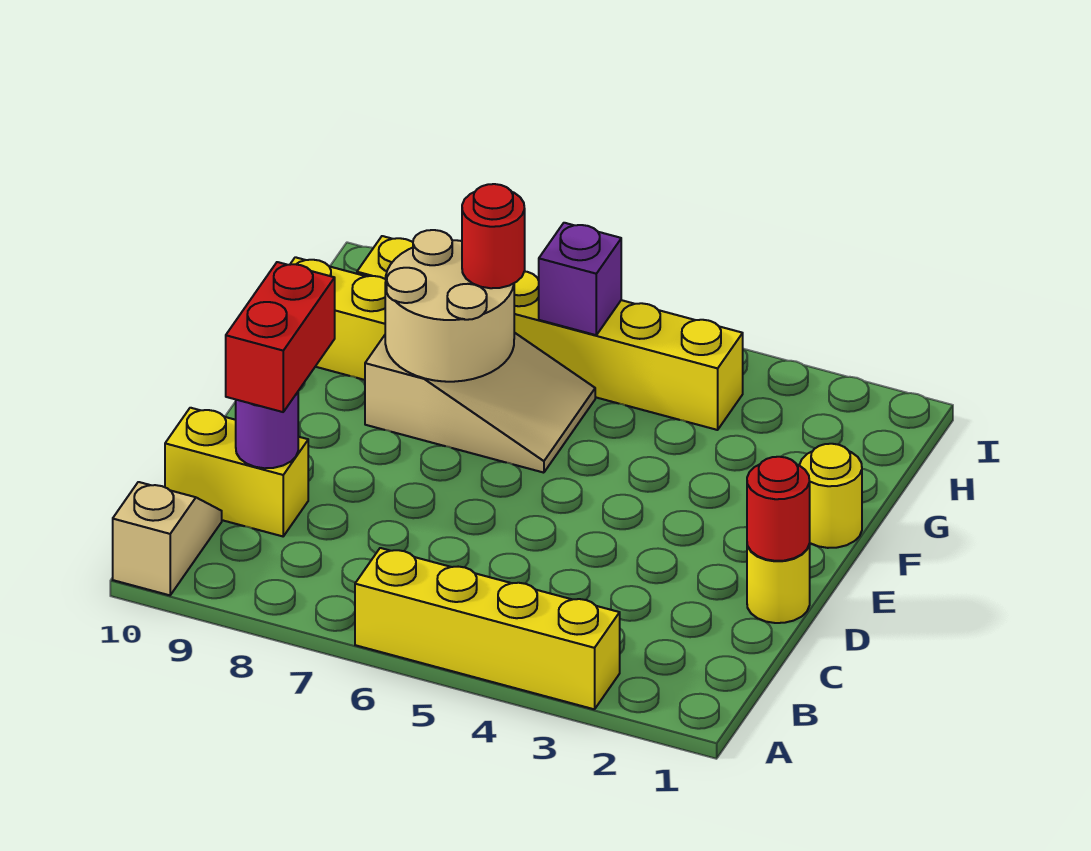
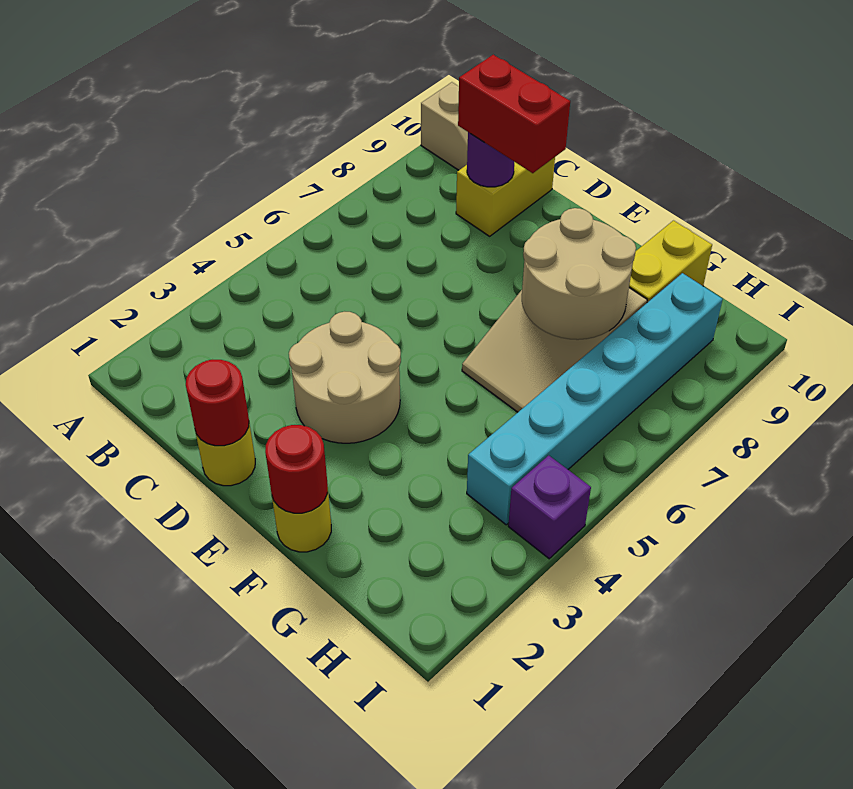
yellow 1x4 brick [355,548,620,709] -> none
none -> tan 2x2 round brick [289,312,401,443]
red 1x1 round brick [462,184,525,288] -> red 1x1 round brick moved to [265,425,328,513]
yellow 1x6 brick [357,236,743,430] -> cyan 1x6 brick [467,273,723,525]
purple 1x1 brick [539,223,621,335] -> purple 1x1 brick moved to [508,455,591,559]

